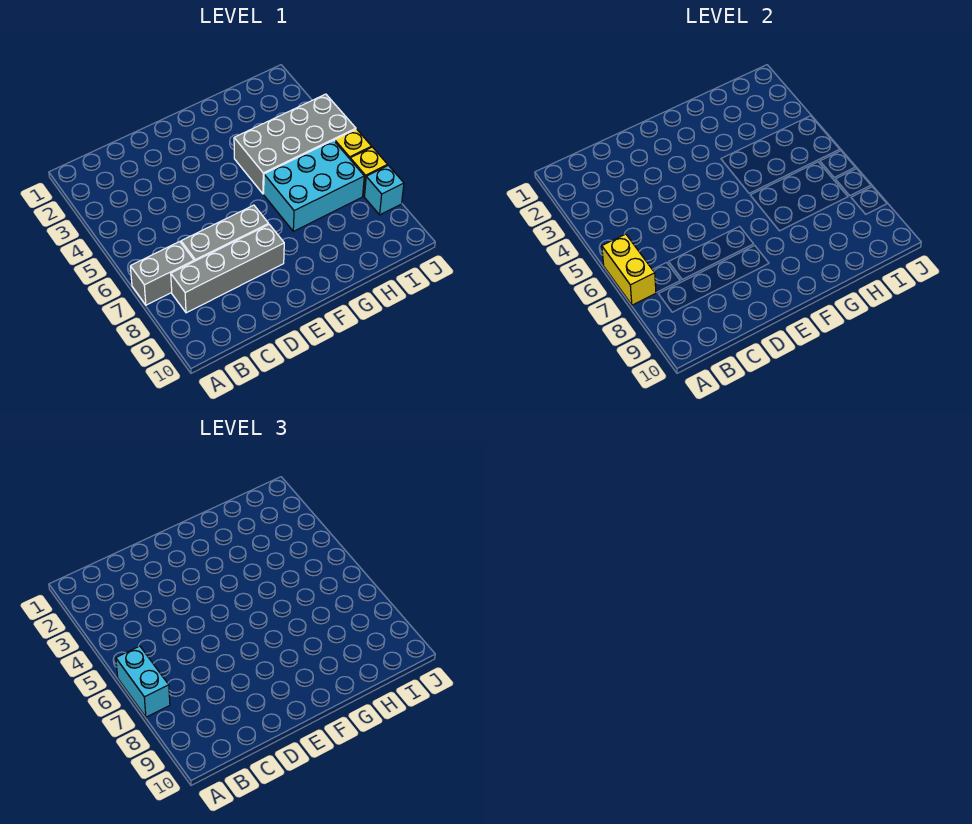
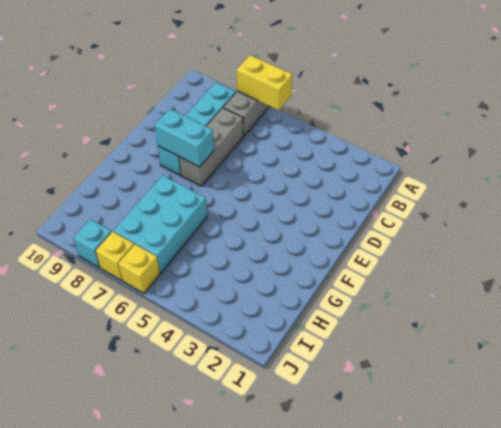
cyan 1x2 brick [116,646,170,717] -> cyan 1x2 brick moved to [155,109,214,167]
grey 1x4 brick [171,225,284,313] -> cyan 1x4 brick [158,83,236,175]
grey 2x4 brick [234,94,356,194] -> none

